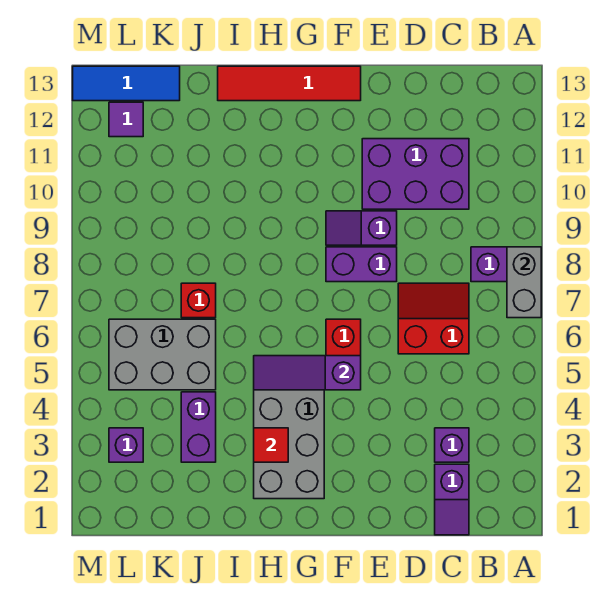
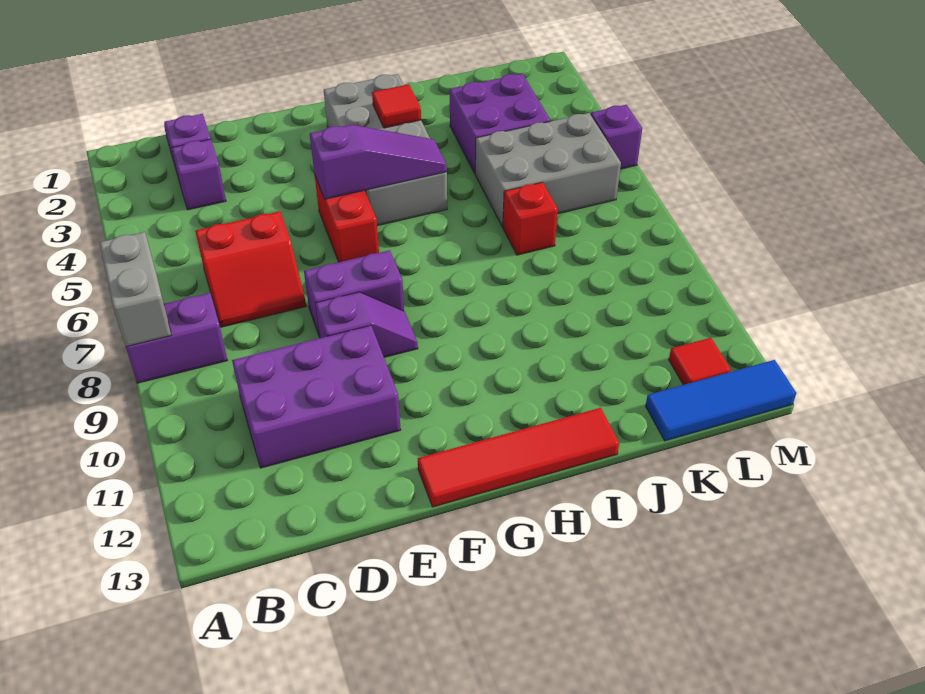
purple 1x2 brick [181,392,216,462] -> purple 2x2 brick [450,73,551,173]
purple 1x1 brick [109,428,143,462] -> purple 1x1 brick moved to [591,105,642,169]
purple 1x1 tile [109,102,143,137] -> red 1x1 tile [669,338,731,385]

